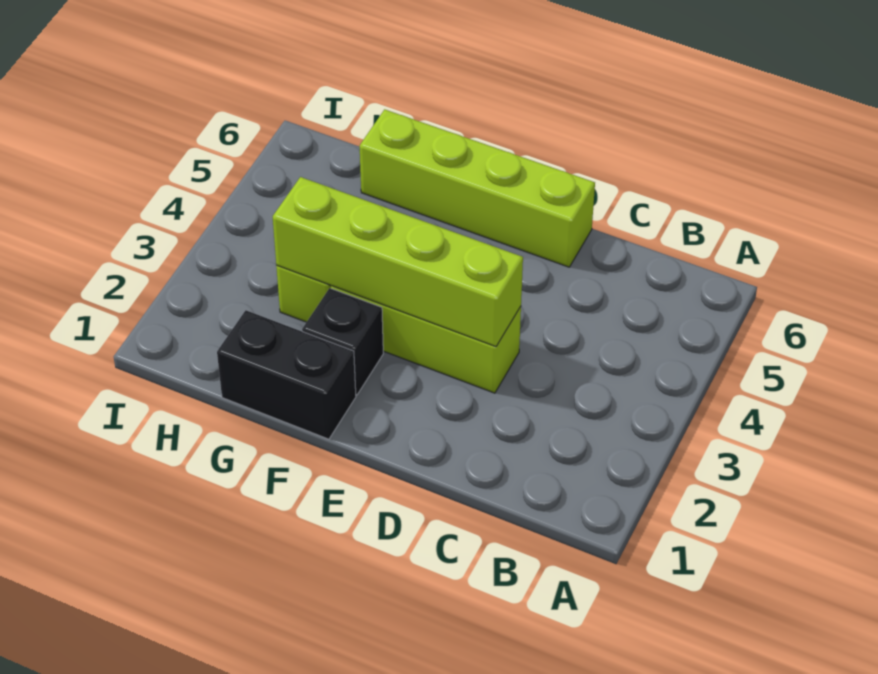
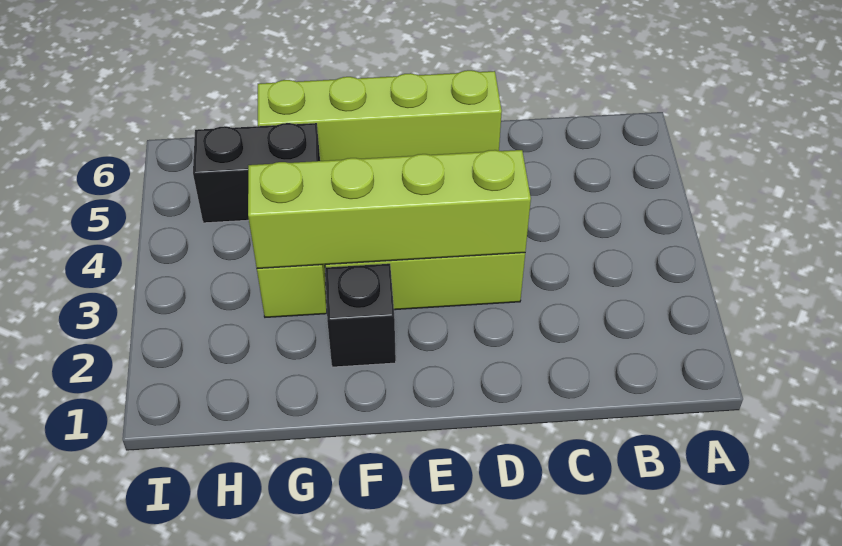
black 1x2 brick [217,310,356,439] -> black 1x2 brick moved to [193,123,320,223]

